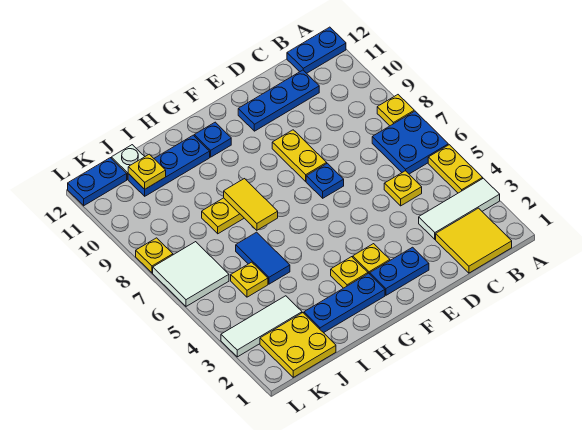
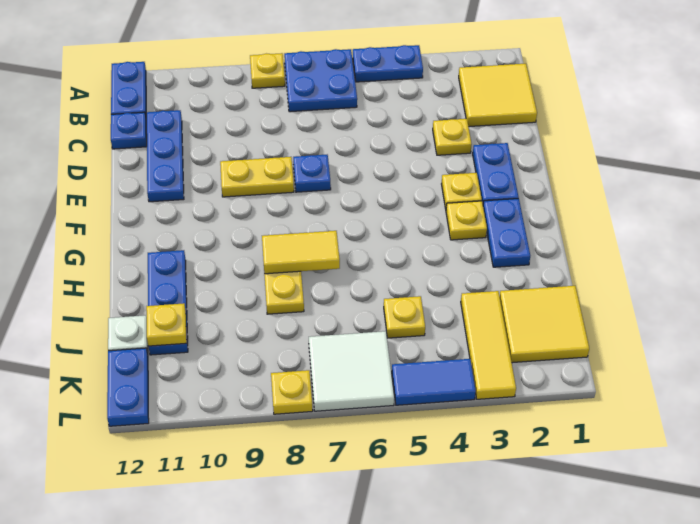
white 1x3 tile [419,178,500,239] -> none
yellow 1x2 plate [428,145,483,193] -> blue 1x2 plate [353,45,423,82]
yellow 1x1 plate [384,171,422,206] -> yellow 1x1 plate moved to [433,119,472,155]
blue 1x3 plate [304,273,385,333] -> blue 1x2 plate [483,198,530,267]
blue 1x1 plate [194,122,231,157] -> blue 1x1 plate moved to [111,112,147,149]
blue 1x2 tile [236,232,290,284] -> blue 1x2 tile moved to [392,359,476,405]
yellow 2x2 plate [260,313,336,377] -> yellow 2x2 tile [500,286,589,363]
white 1x3 tile [221,296,302,357] -> yellow 1x3 tile [461,291,516,399]

